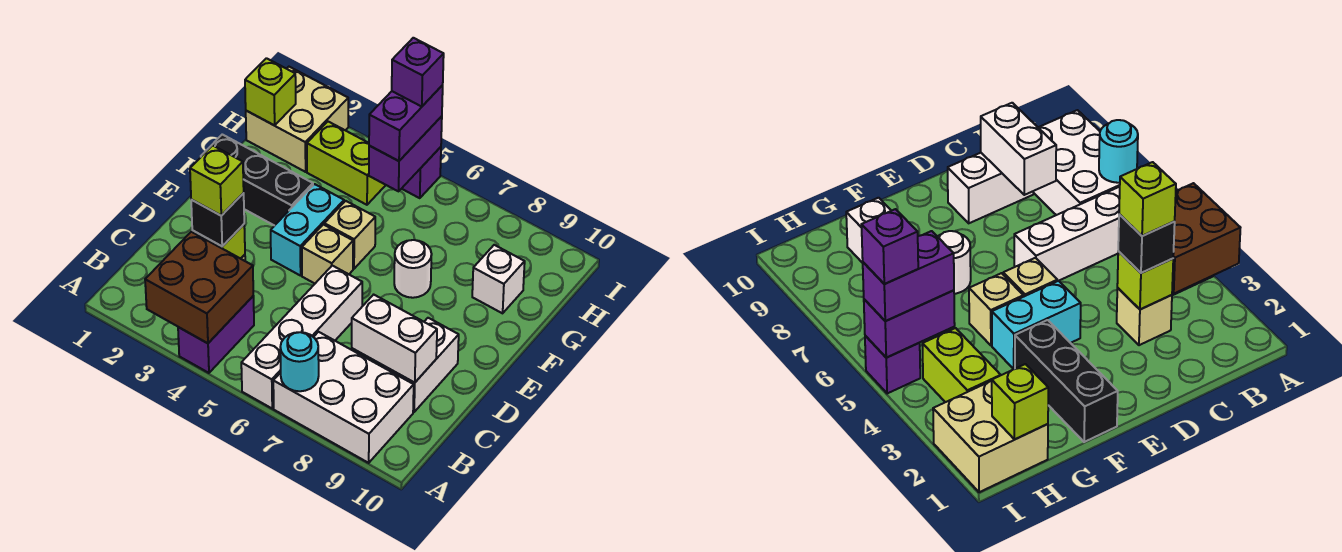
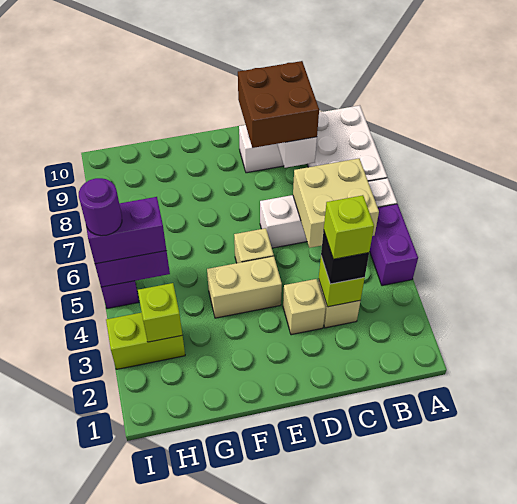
brown 2x2 brick [145,232,253,343] -> brown 2x2 brick moved to [238,61,319,148]
purple 1x2 brick [178,296,254,373] -> purple 1x2 brick turned to [370,204,418,286]
cyan 1x1 round brick [280,332,319,391] -> none
cyan 1x2 brick [271,184,344,276] -> tan 1x2 brick [207,256,282,318]
black 1x3 brick [201,134,313,226] -> none
tan 1x1 brick [324,201,375,269] -> tan 1x1 brick moved to [283,279,326,335]
white 1x1 round brick [394,240,432,298] -> none
white 1x1 brick [472,245,525,313] -> none
tan 2x2 brick [246,67,348,172] -> tan 2x2 brick moved to [293,158,379,248]
lime 1x1 brick [245,58,296,125] -> lime 1x1 brick moved to [138,283,182,342]
lime 1x2 brick [307,122,385,205] -> lime 1x2 brick turned to [106,313,185,369]
purple 1x1 brick [392,38,444,106] -> purple 1x1 round brick [79,178,122,236]

